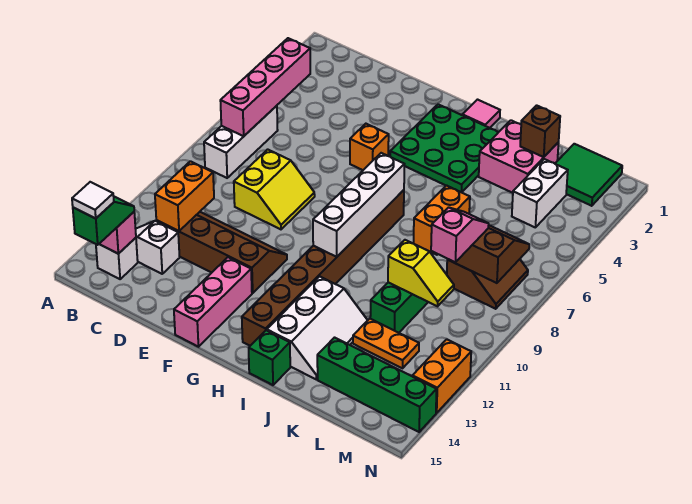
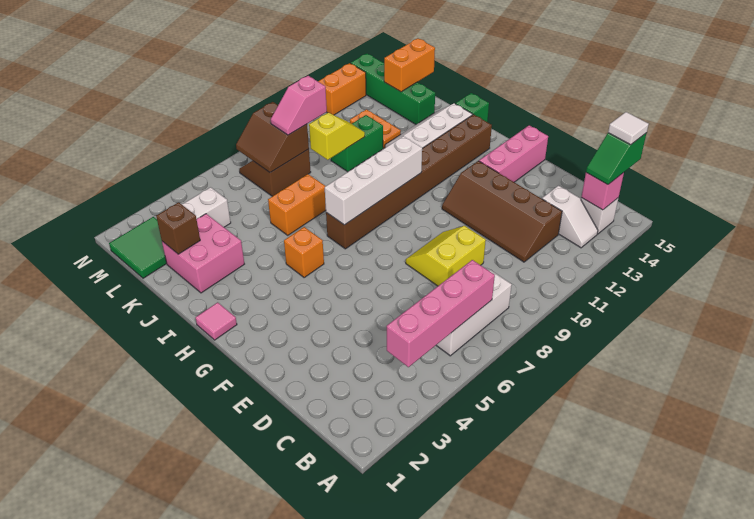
orange 1x2 brick [155,161,214,231] -> orange 1x2 brick moved to [384,38,435,92]
orange 1x1 brick [350,124,389,170] -> orange 1x1 brick moved to [284,227,324,278]
green 3x3 plate [390,104,498,192] -> none
yellow 1x2 slope [388,240,454,306] -> yellow 1x2 slope turned to [309,113,365,160]

